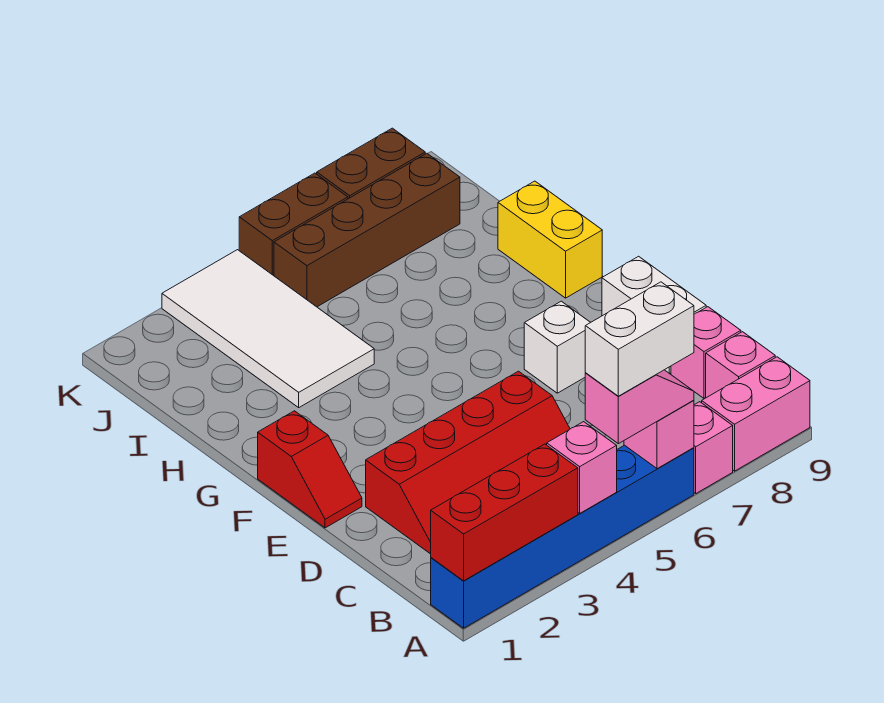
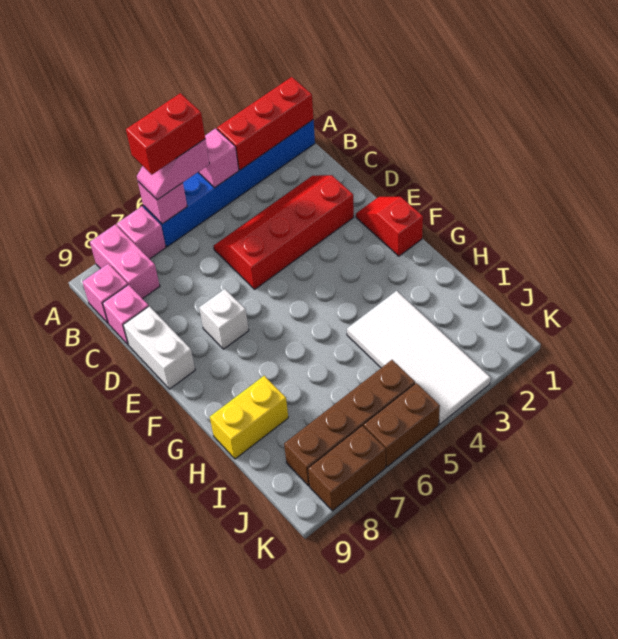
white 1x2 brick [585,282,694,396] -> red 1x2 brick [126,93,205,175]
pink 1x2 brick [702,357,810,471] -> pink 1x2 brick turned to [90,224,160,299]
yellow 1x2 brick [498,181,602,298] -> yellow 1x2 brick turned to [210,376,288,459]

